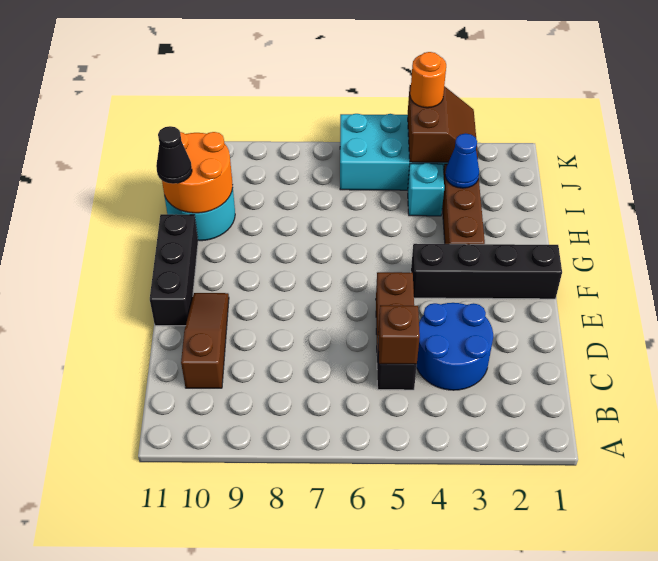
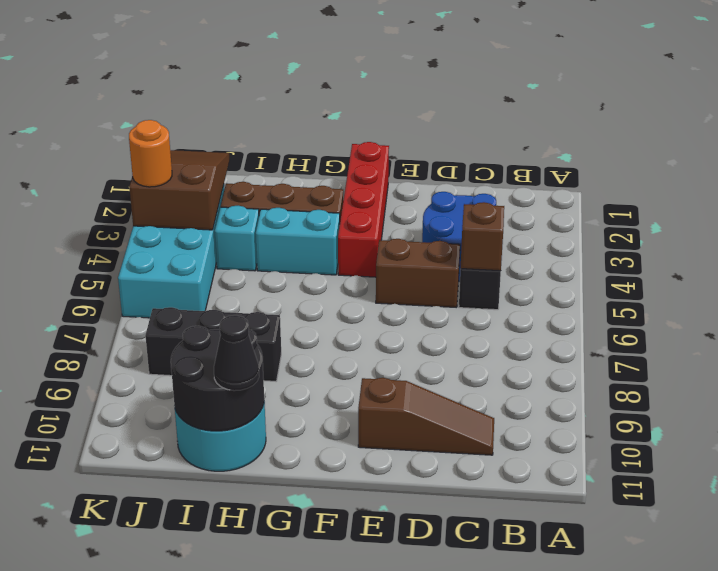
brown 1x3 slope [181,293,229,388] -> brown 1x3 slope turned to [358,378,494,455]
black 1x3 brick [150,214,198,326] -> black 1x3 brick moved to [145,307,281,381]
black 1x4 brick [411,244,562,299] -> red 1x4 brick [338,142,389,277]
none -> cyan 1x2 brick [256,208,340,275]
orange 2x2 round brick [162,132,233,213] -> black 2x2 round brick [171,326,264,431]
blue 1x1 cone [445,133,479,188] -> none
brown 2x2 slope [408,85,478,162] -> brown 2x3 slope [129,150,230,230]

